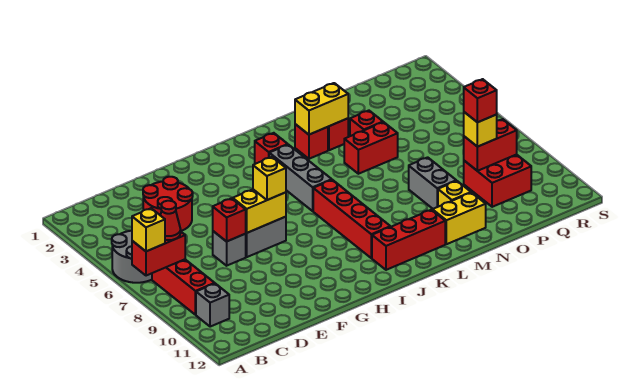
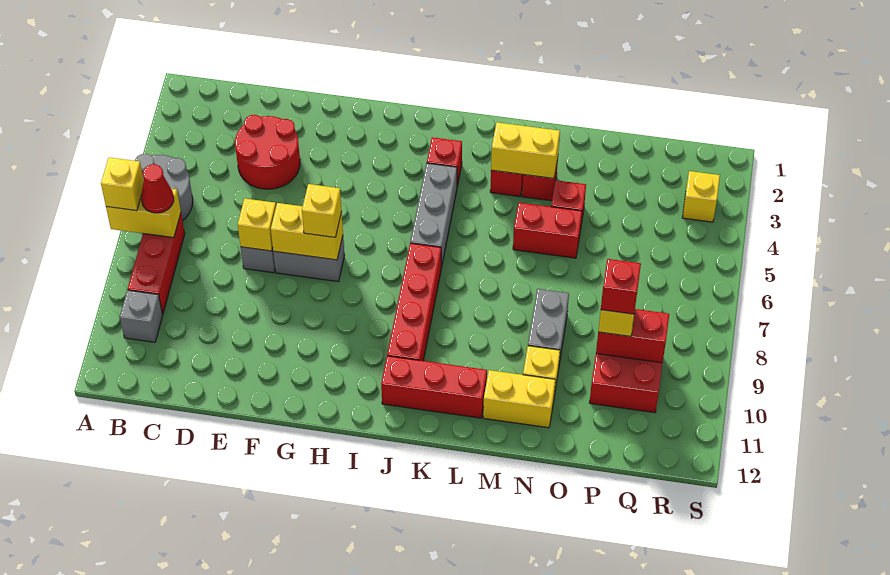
red 1x2 brick [132,232,185,276] -> yellow 1x2 brick [106,189,181,238]
red 1x1 brick [213,198,246,242] -> yellow 1x1 brick [238,198,276,251]
none -> yellow 1x1 brick [682,171,720,222]

